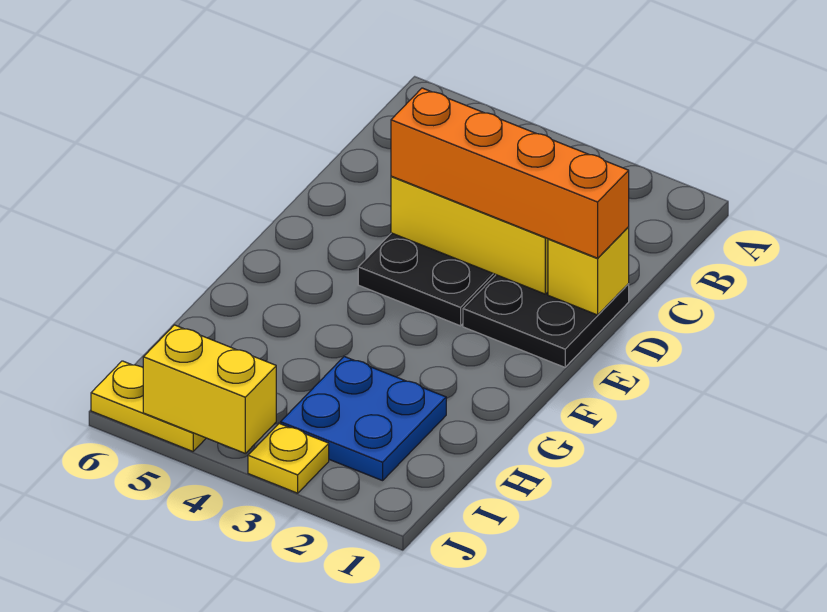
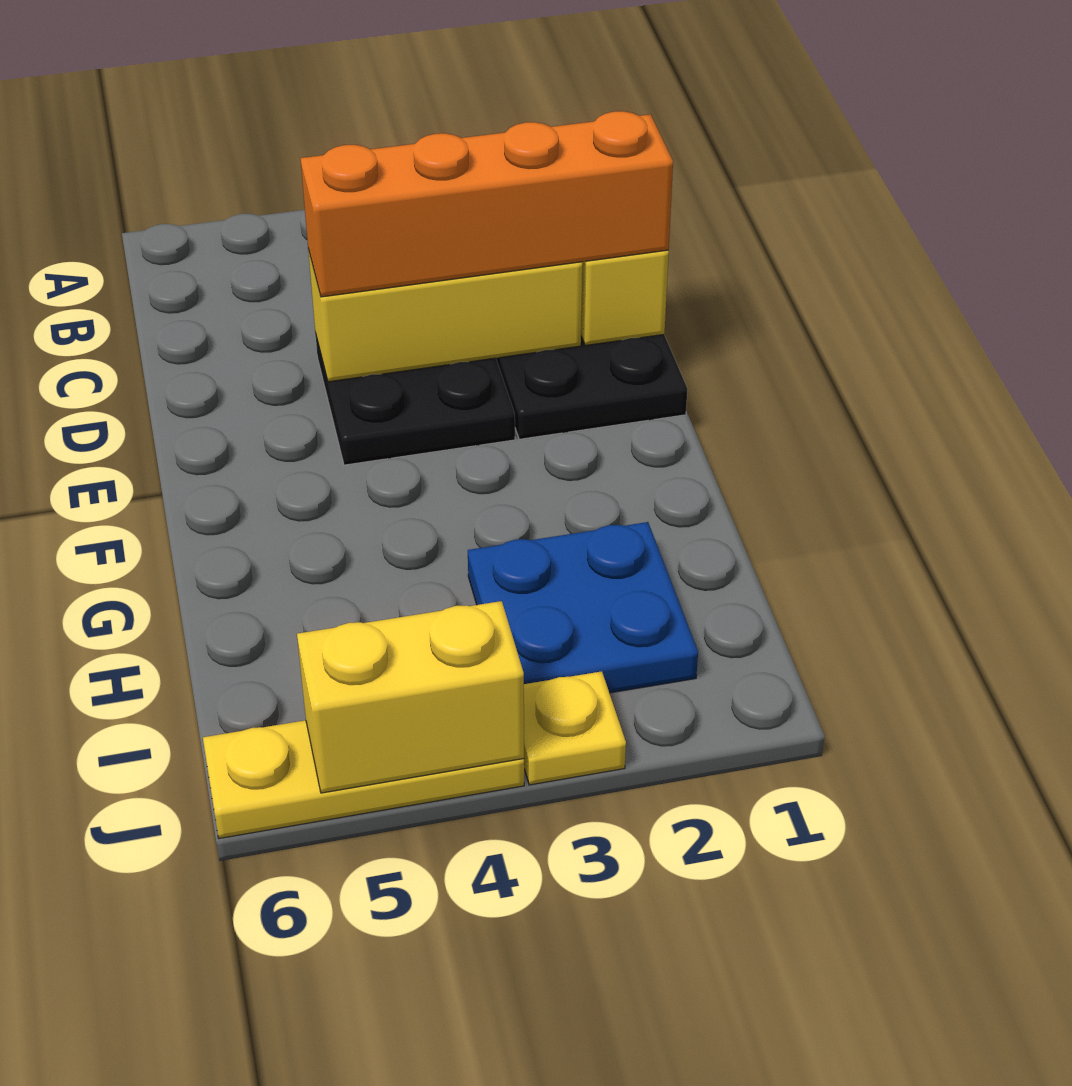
yellow 1x2 plate [91,361,206,451] -> yellow 1x3 plate [203,720,524,838]

